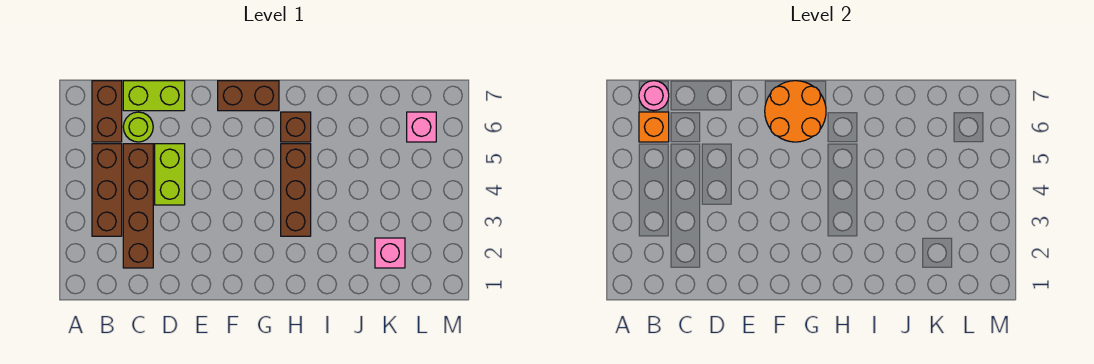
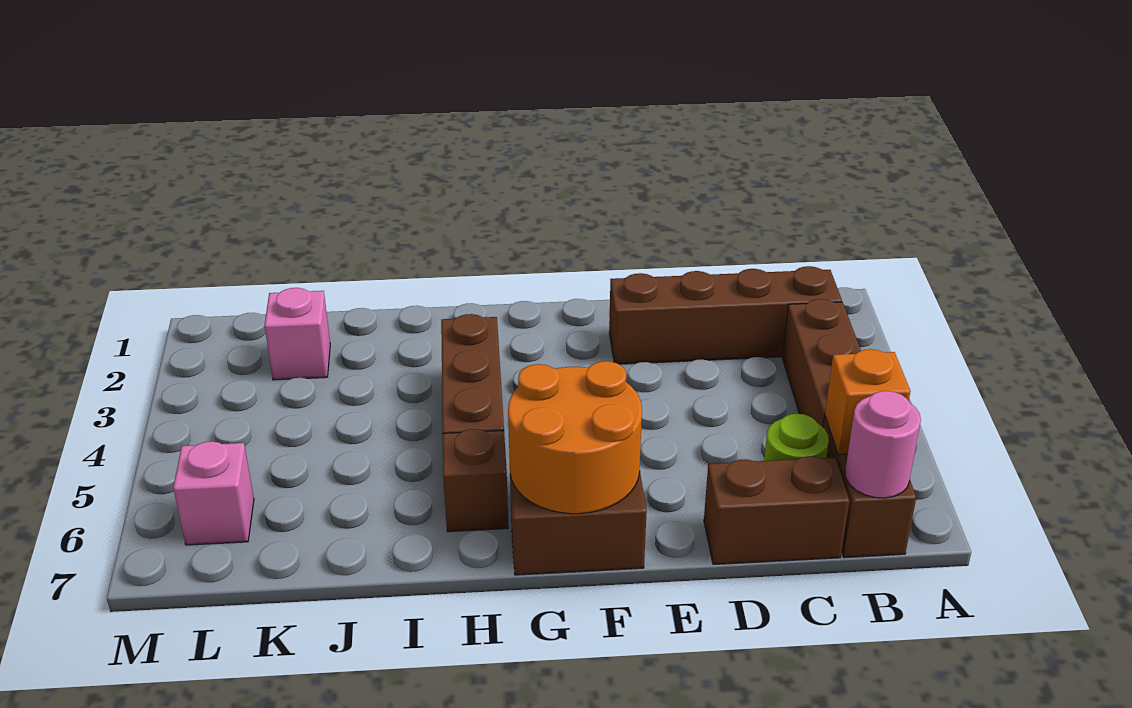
brown 1x4 brick [123,144,153,268] -> brown 1x4 brick turned to [609,266,842,364]
lime 1x2 brick [123,81,185,111] -> brown 1x2 brick [704,456,849,564]
lime 1x2 brick [155,144,185,205] -> none

